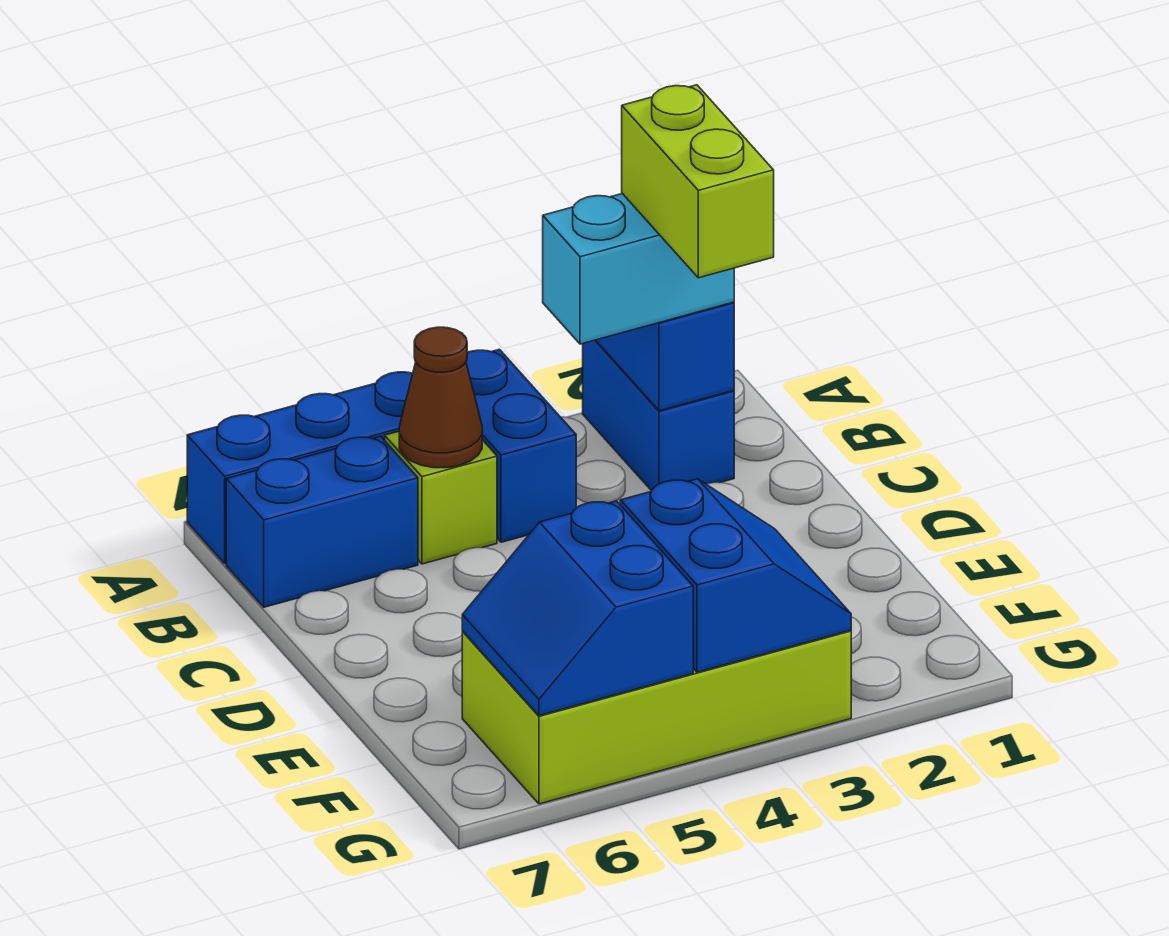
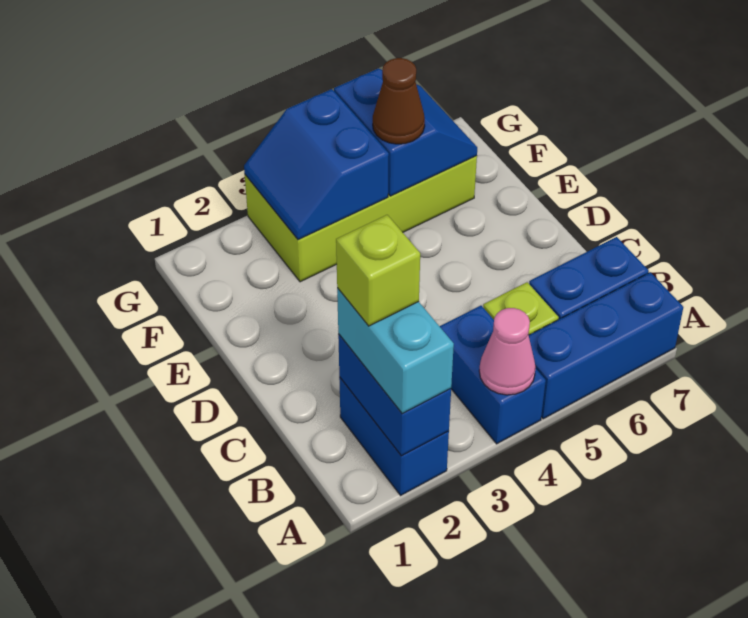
none -> pink 1x1 cone [479,308,536,395]
cyan 1x2 brick [543,194,734,344] -> cyan 1x2 brick turned to [337,288,454,413]
lime 1x2 brick [622,85,774,278] -> lime 1x1 brick [336,215,420,326]
brown 1x1 cone [399,327,482,468] -> brown 1x1 cone moved to [373,58,425,144]

